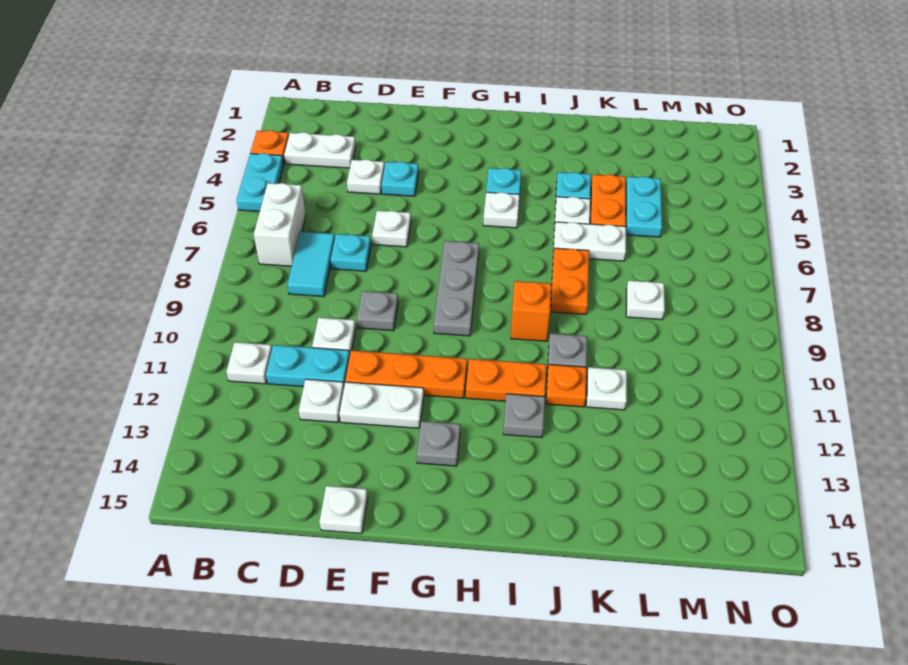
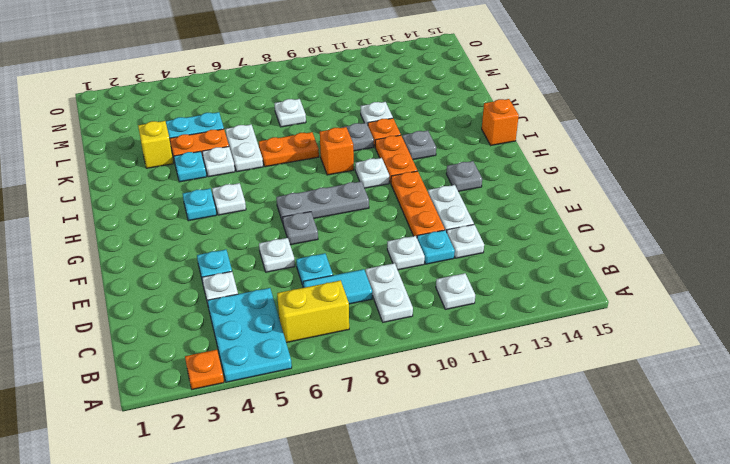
cyan 1x2 plate [237,153,284,211] -> cyan 2x3 plate [207,288,292,382]
white 1x2 plate [284,132,356,168] -> white 1x2 plate moved to [366,263,413,322]
white 1x2 brick [254,183,306,266] -> yellow 1x2 brick [277,280,349,343]
cyan 1x2 plate [266,345,350,387] -> cyan 1x1 plate [417,230,455,264]
grey 1x1 plate [357,291,398,331] -> grey 1x1 plate moved to [283,212,318,245]
white 1x1 plate [319,486,368,534] -> white 1x1 plate moved to [355,158,389,188]
none -> orange 1x1 brick [482,99,519,145]
none -> yellow 1x1 brick [138,121,173,168]

